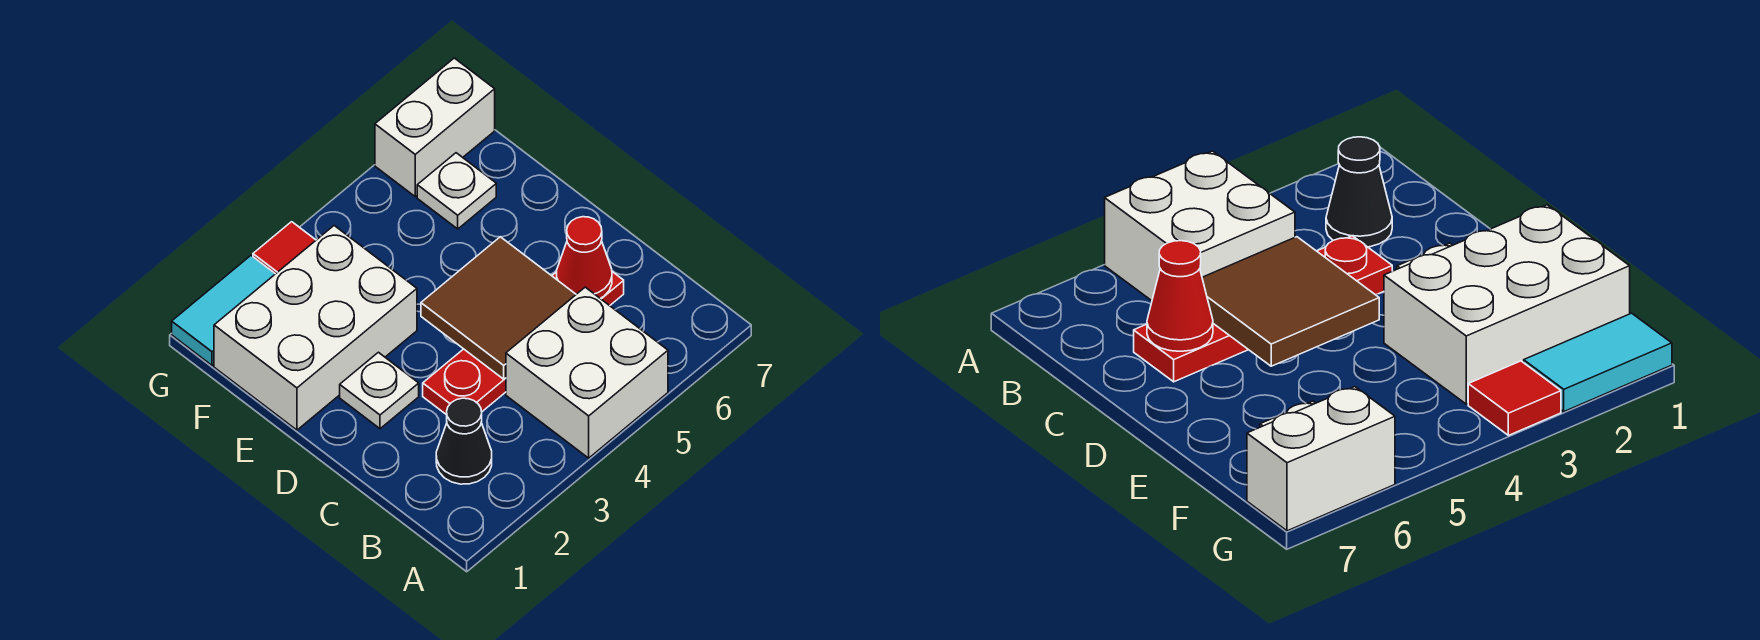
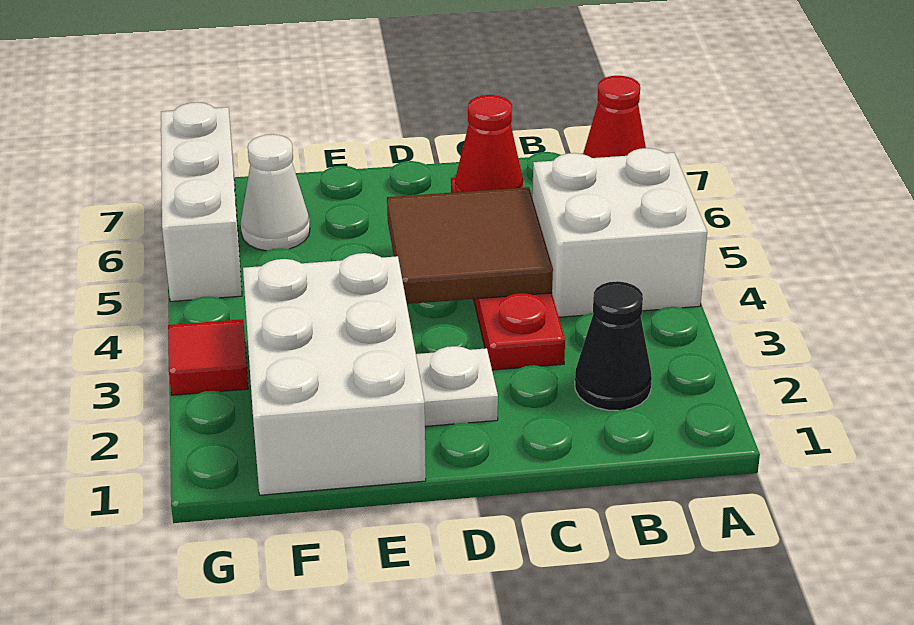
none -> red 1x1 cone [583,76,646,158]
white 1x1 plate [417,153,496,229] -> white 1x1 cone [241,134,310,251]
cyan 1x2 tile [172,256,275,365] -> none
white 1x2 brick [375,58,495,197] -> white 1x3 brick [161,102,242,301]

